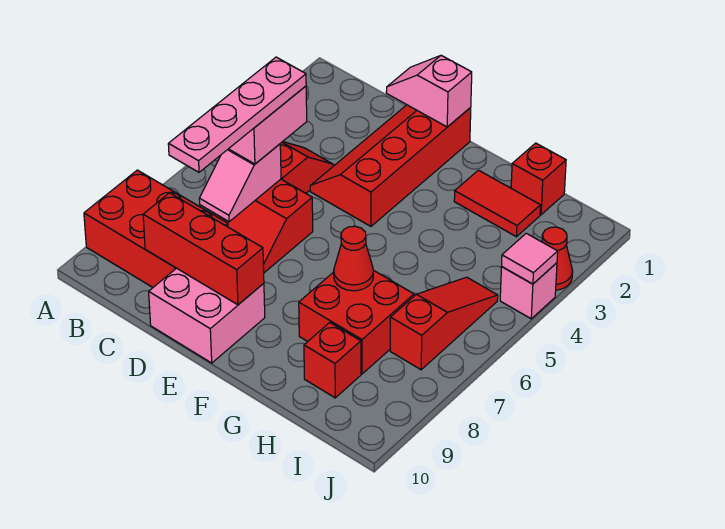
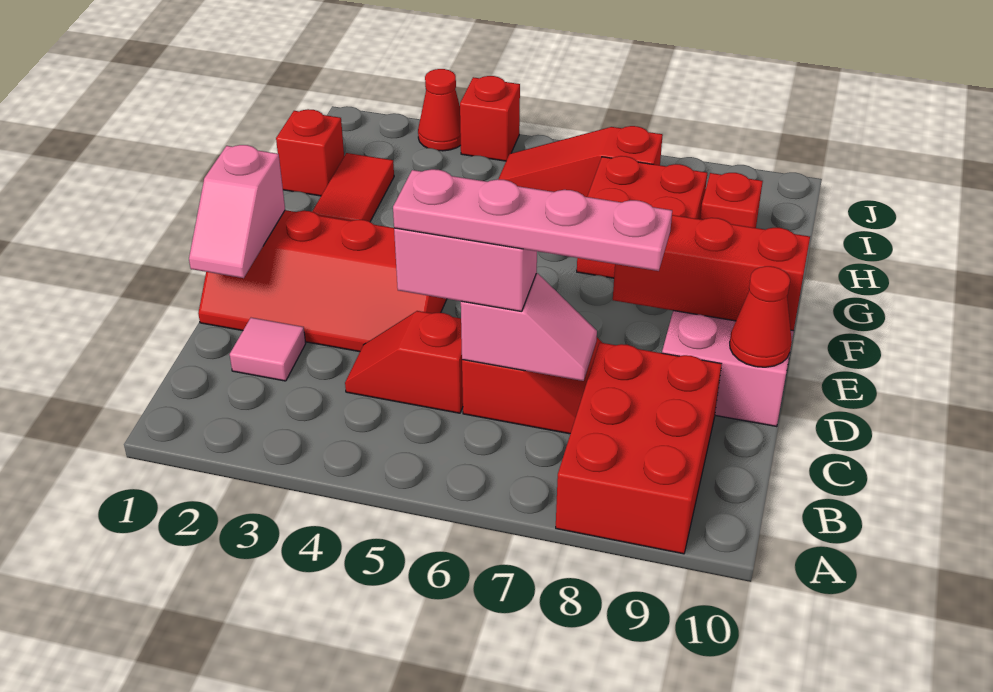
red 1x3 brick [143,193,264,305] -> red 1x3 brick turned to [613,215,810,331]
red 1x1 cone [334,226,373,291] -> red 1x1 cone moved to [730,266,792,367]
pink 1x1 brick [500,263,557,319] -> red 1x1 brick [460,76,520,161]
pink 1x1 tile [502,233,558,284] -> pink 1x1 tile moved to [230,318,306,381]

